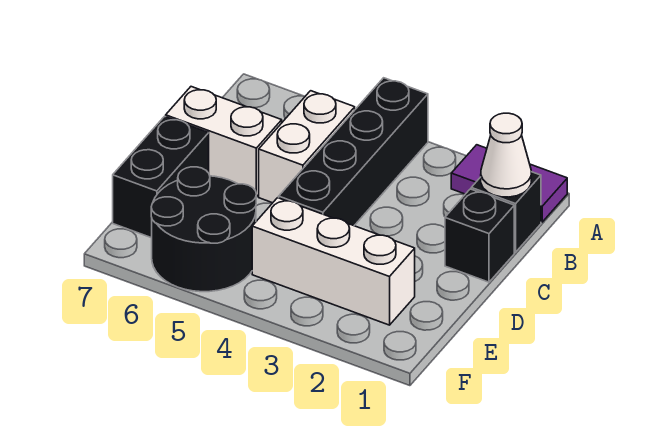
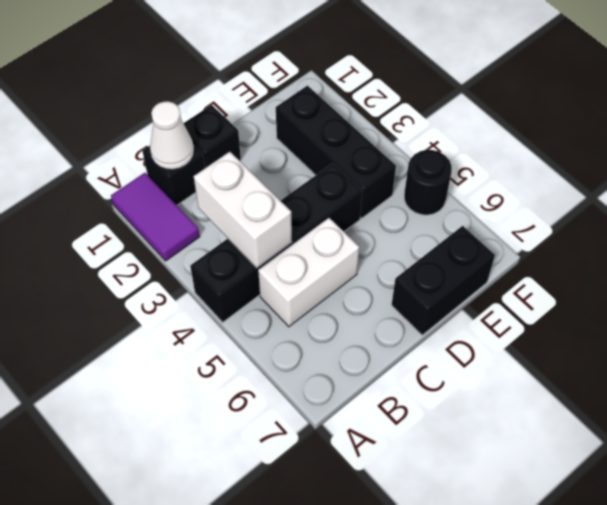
white 1x2 brick [166,87,282,197] -> white 1x2 brick moved to [194,152,292,268]
white 1x3 brick [252,198,415,325] -> black 1x3 brick [276,86,396,218]
black 2x2 round brick [151,167,256,292] -> black 1x1 round brick [404,150,452,215]

